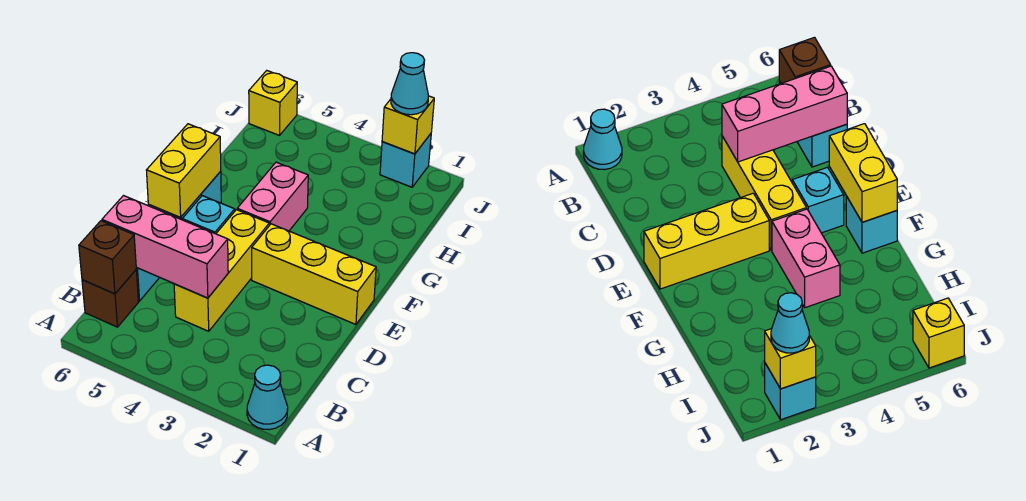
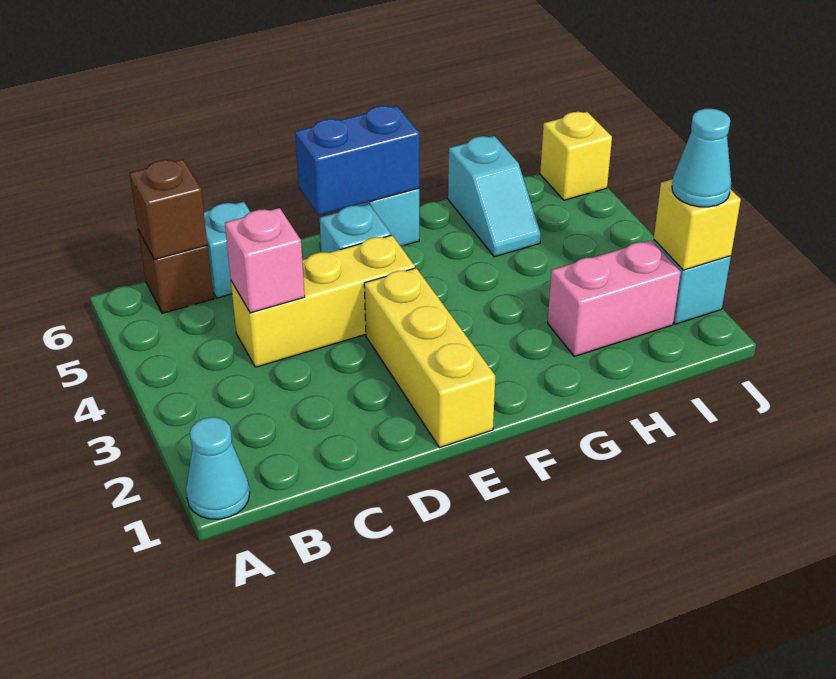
pink 1x3 brick [102,196,228,298] -> pink 1x1 brick [225,208,305,313]
yellow 1x2 brick [146,124,221,218] -> blue 1x2 brick [295,106,419,215]
pink 1x2 brick [237,162,308,231] -> pink 1x2 brick moved to [548,240,681,356]
none -> cyan 1x2 slope [448,136,541,257]

